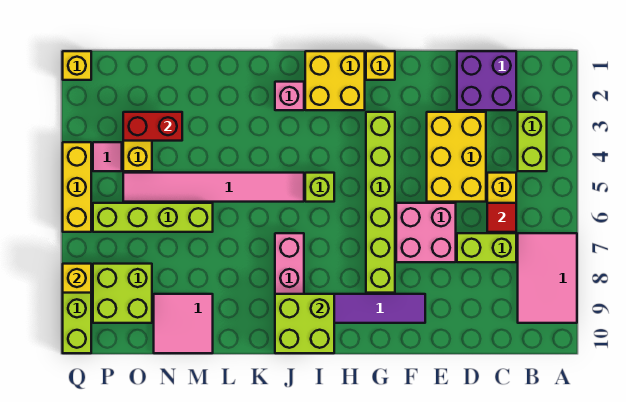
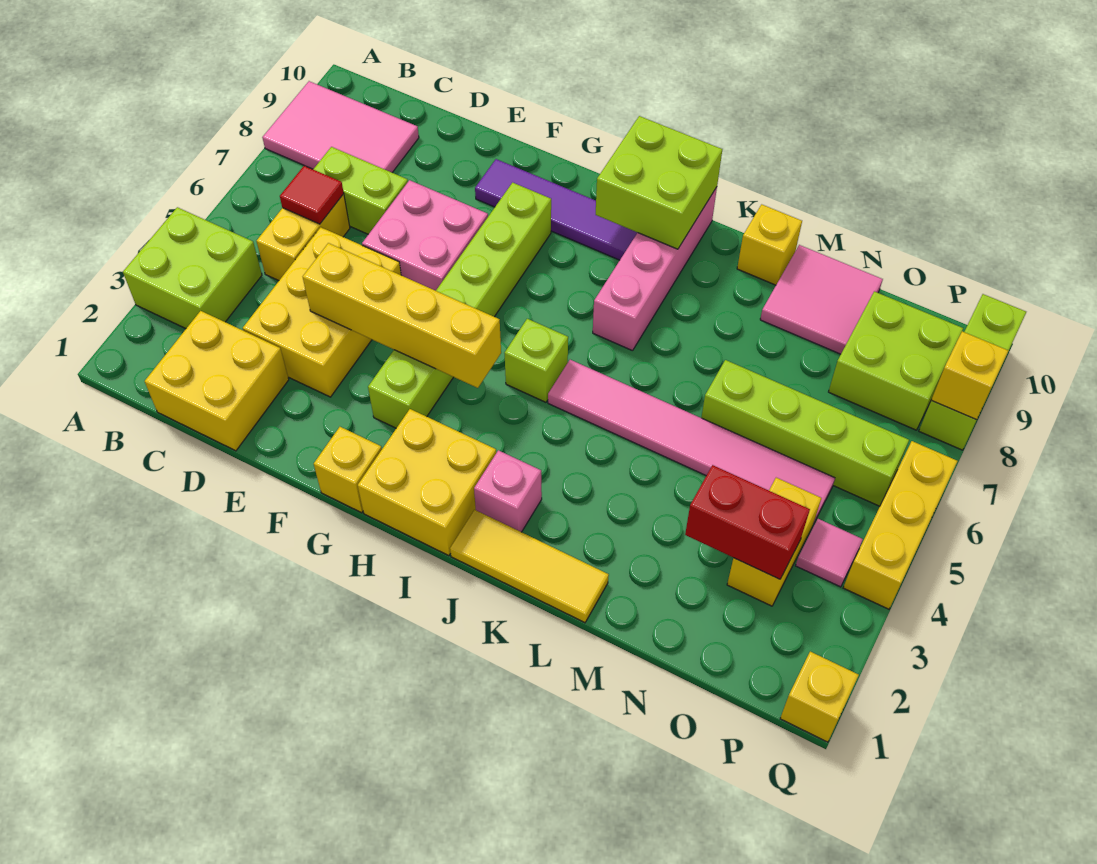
pink 2x3 tile [518,233,577,323] -> pink 2x3 tile turned to [262,81,419,172]
lime 1x2 brick [518,112,547,171] -> lime 2x2 brick [123,207,262,329]
purple 2x2 brick [457,51,516,110] -> yellow 2x2 brick [145,311,289,451]
none -> yellow 1x4 brick [303,243,501,388]
none -> yellow 1x3 tile [450,510,609,623]
none -> yellow 1x1 brick [737,204,802,285]

